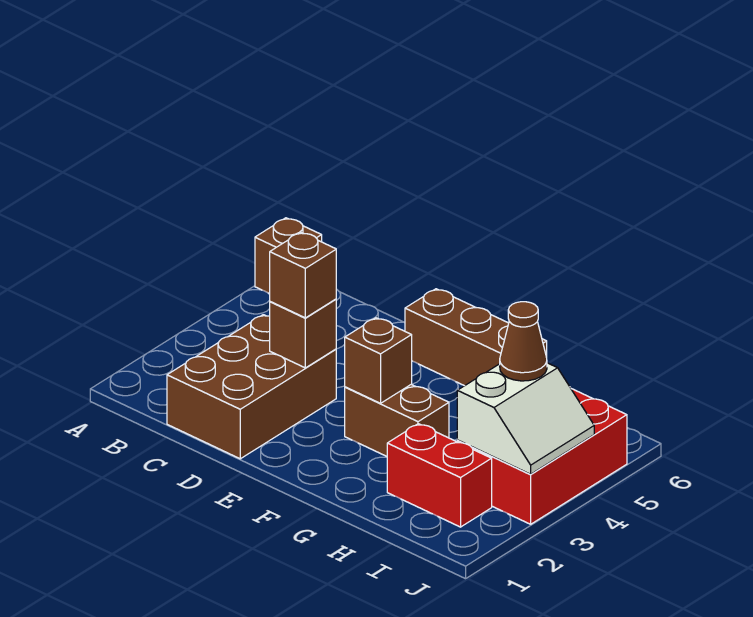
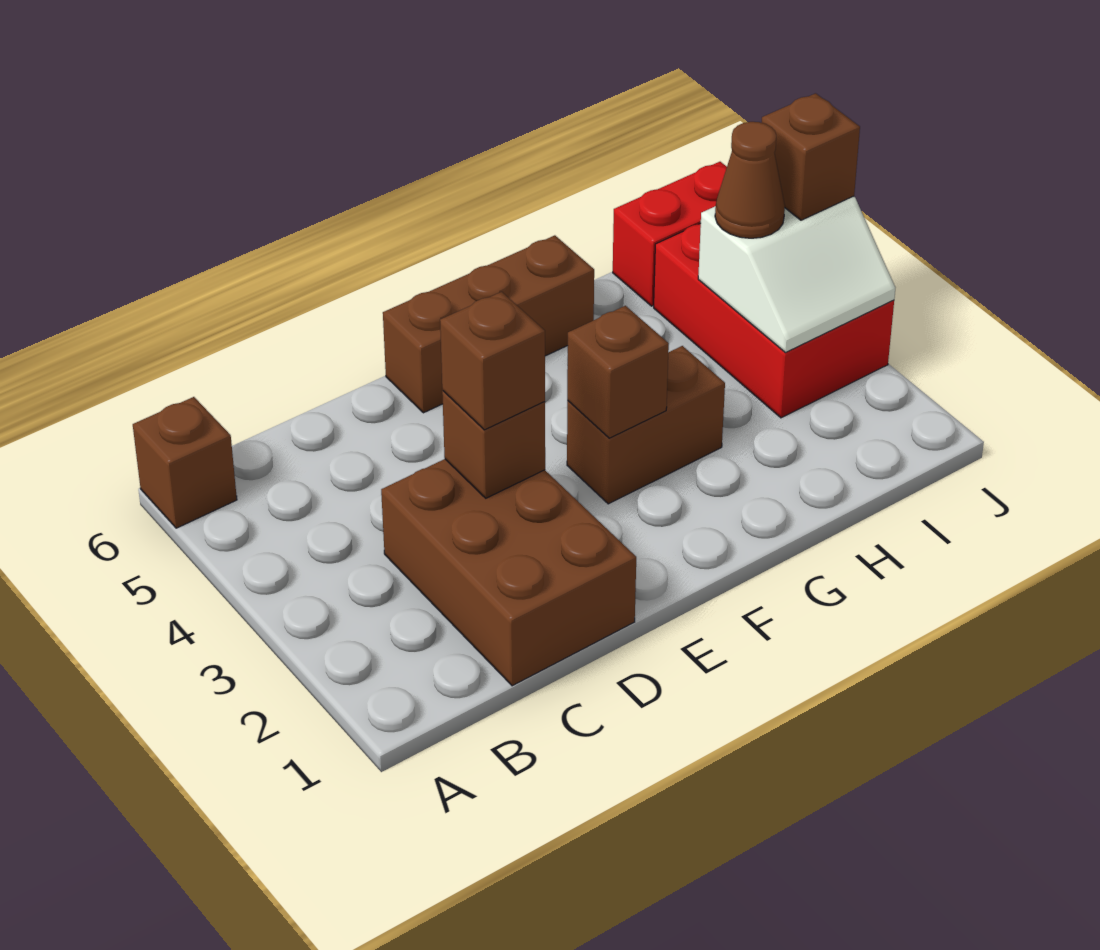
red 1x2 brick [387,424,492,527] -> red 1x2 brick moved to [613,162,727,306]
white 2x2 slope [457,363,594,474] -> white 2x2 slope turned to [698,196,895,353]
none -> brown 1x1 brick [762,93,860,220]

